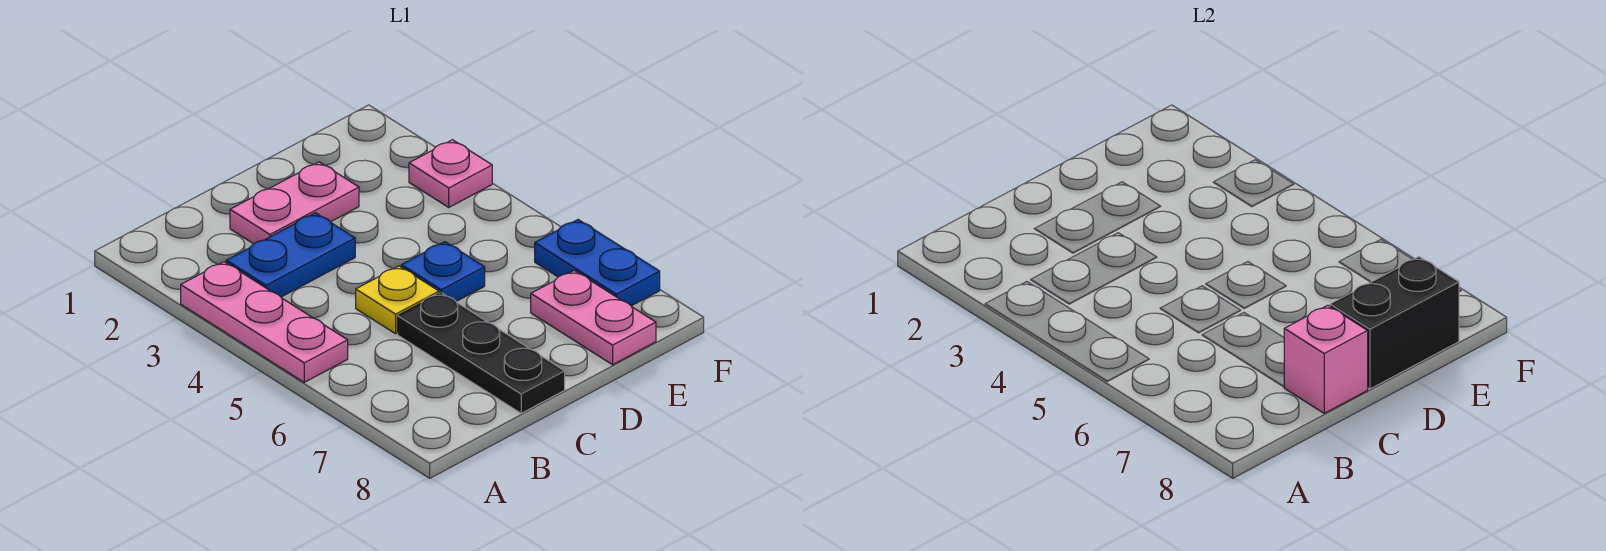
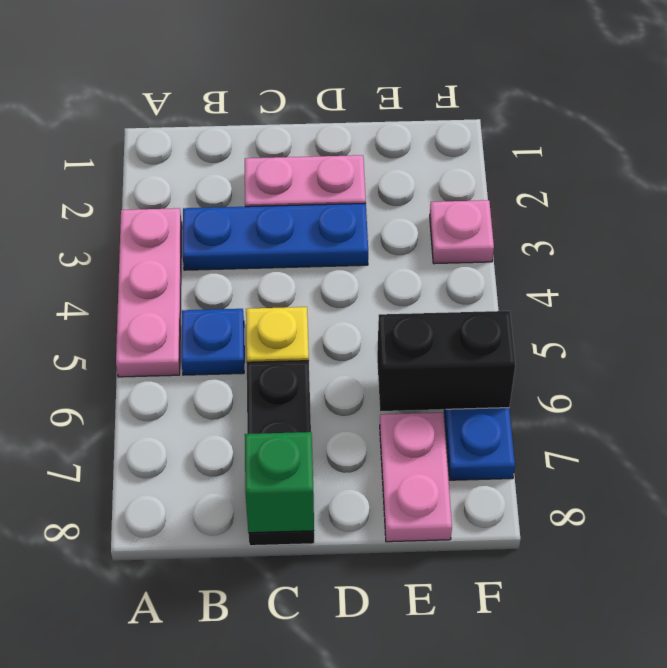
blue 1x2 plate [226,213,355,297] -> blue 1x3 plate [182,203,368,270]
pink 1x1 brick [1284,305,1368,413] -> green 1x1 brick [245,432,314,533]
blue 1x1 plate [401,242,485,301] -> blue 1x1 plate moved to [181,309,244,375]
black 1x2 brick [1330,257,1459,389] -> black 1x2 brick moved to [377,311,515,411]

